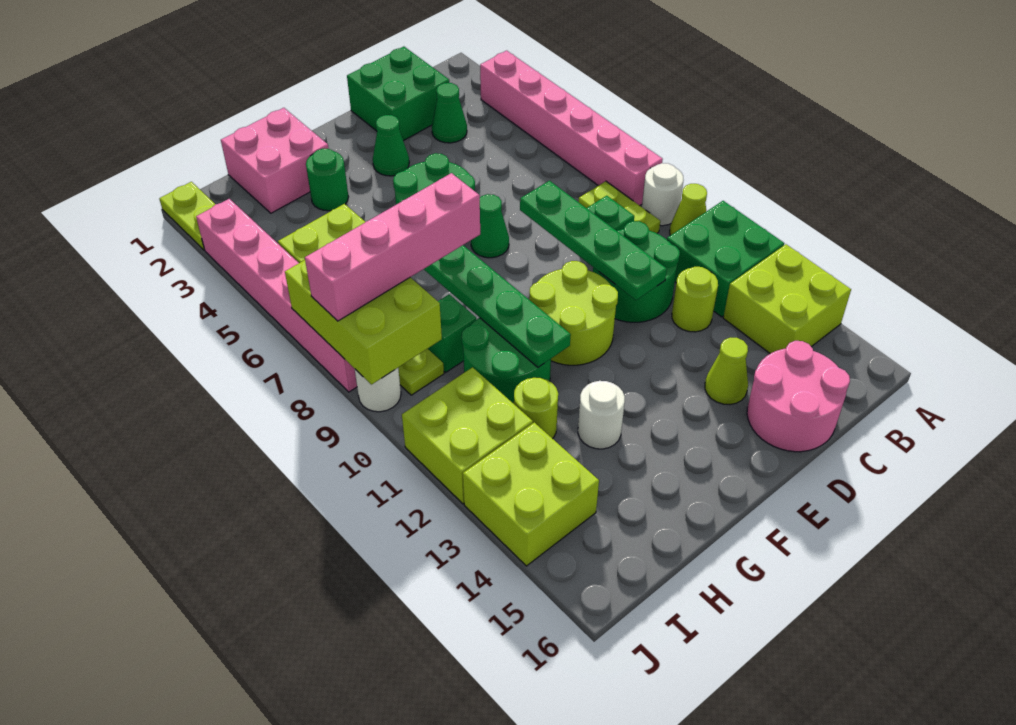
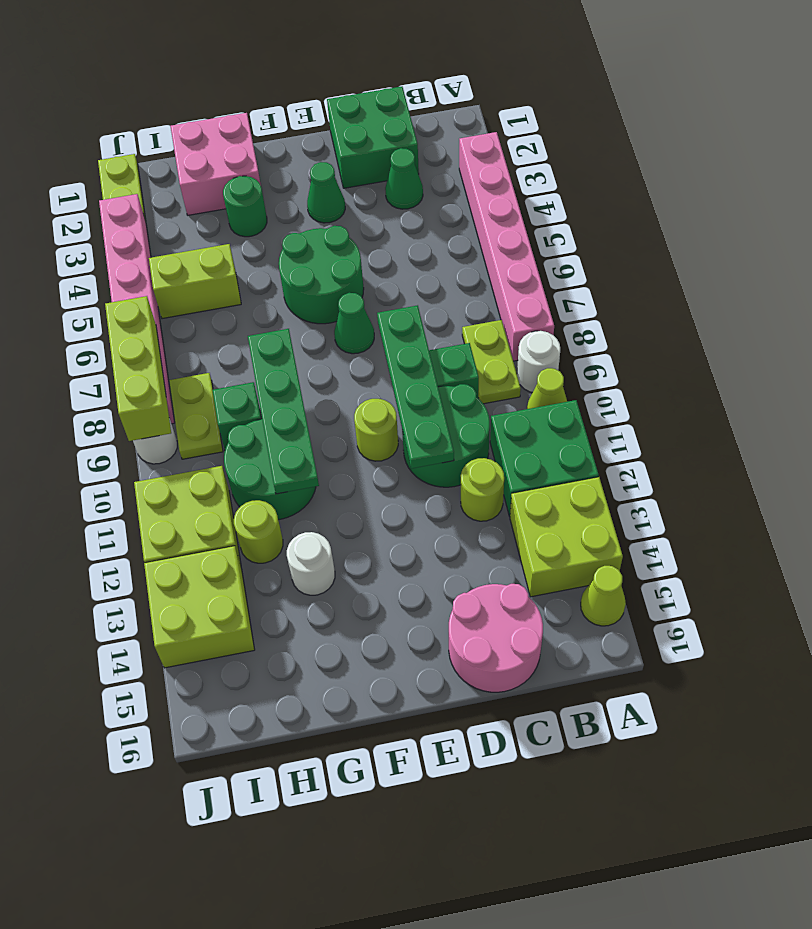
lime 1x1 cone [705,338,748,404] -> lime 1x1 cone moved to [581,566,626,626]
lime 2x2 round brick [529,261,618,365] -> lime 1x1 round brick [354,399,398,461]
pink 1x4 brick [305,173,480,321] -> none
lime 2x3 brick [285,260,442,384] -> lime 1x3 brick [105,296,171,441]

